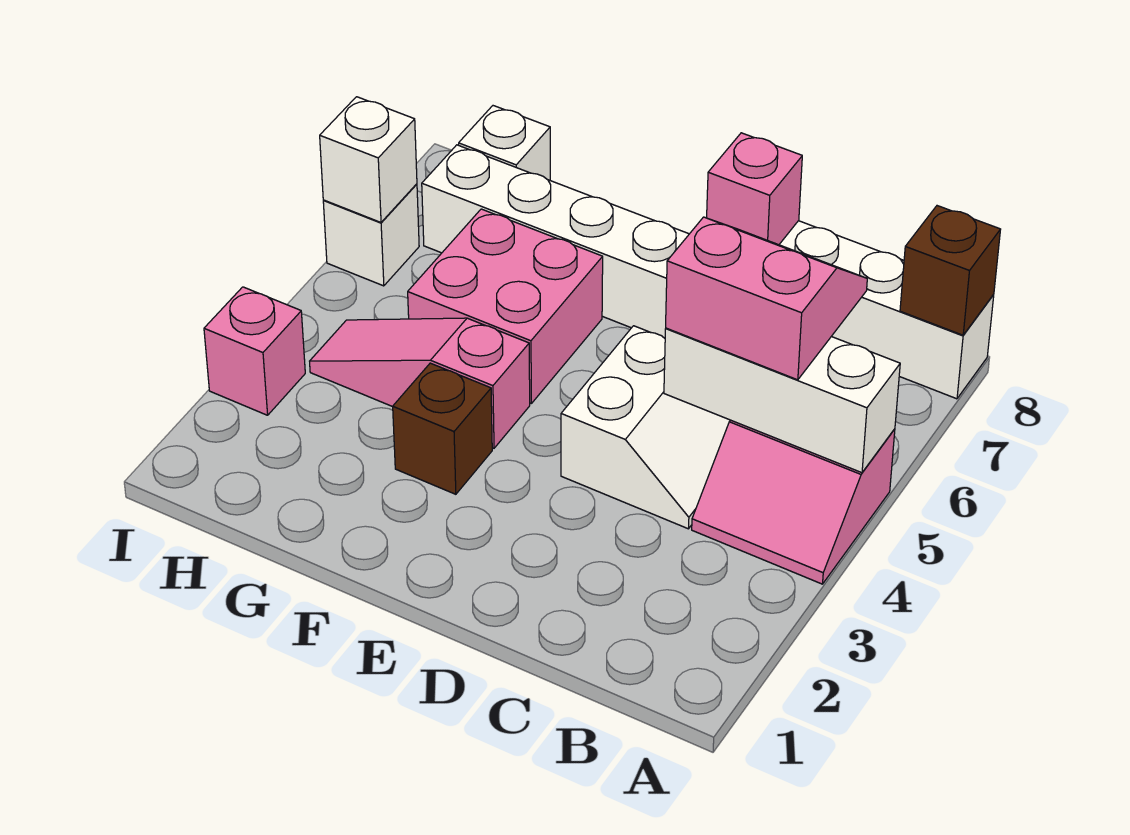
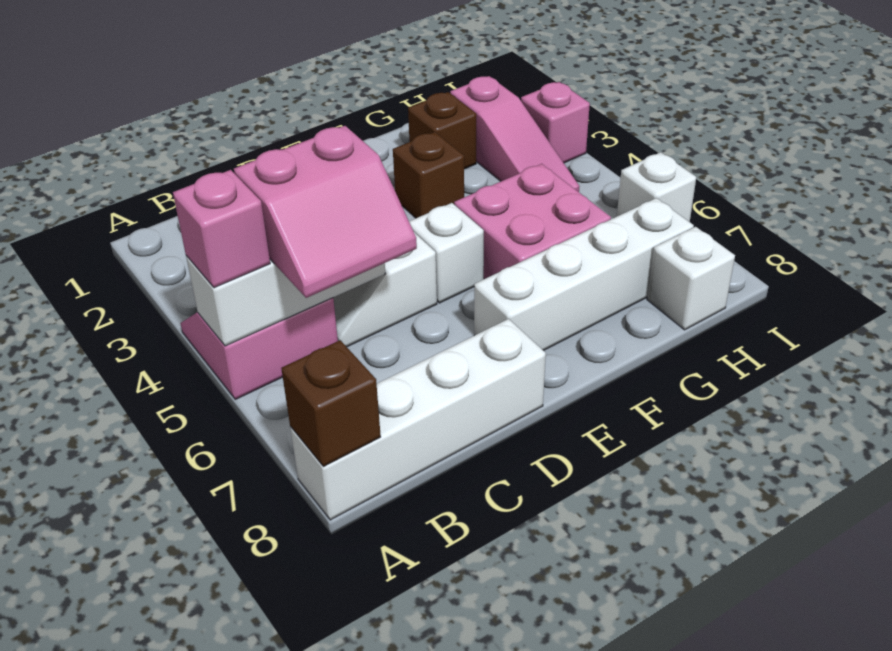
pink 1x1 brick [707,133,802,245] -> pink 1x1 brick moved to [173,170,270,288]
pink 1x3 slope [310,318,530,448] -> pink 1x3 slope turned to [450,76,580,192]
none -> brown 1x1 brick [408,92,476,169]
white 1x1 brick [320,97,417,222] -> white 1x1 brick moved to [409,203,484,303]

